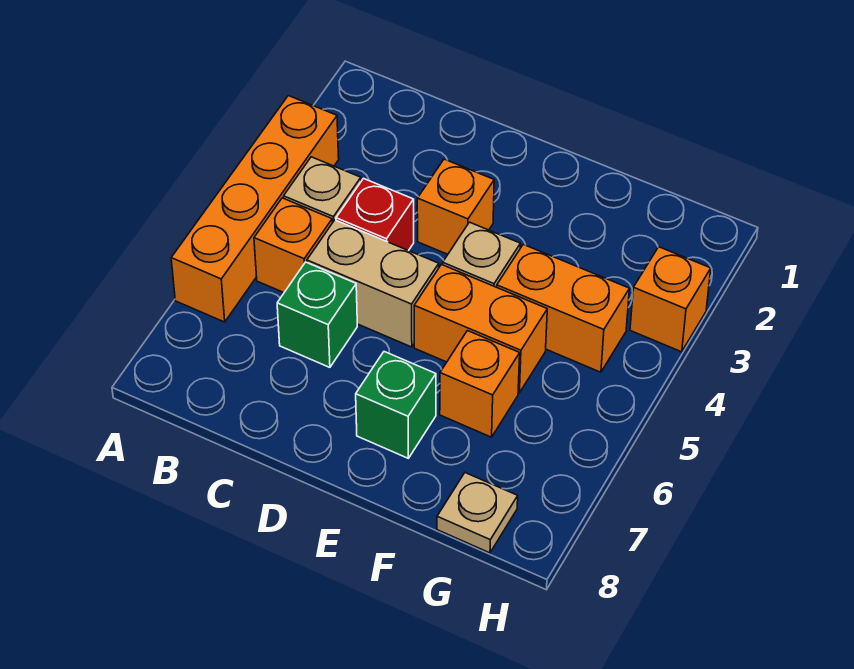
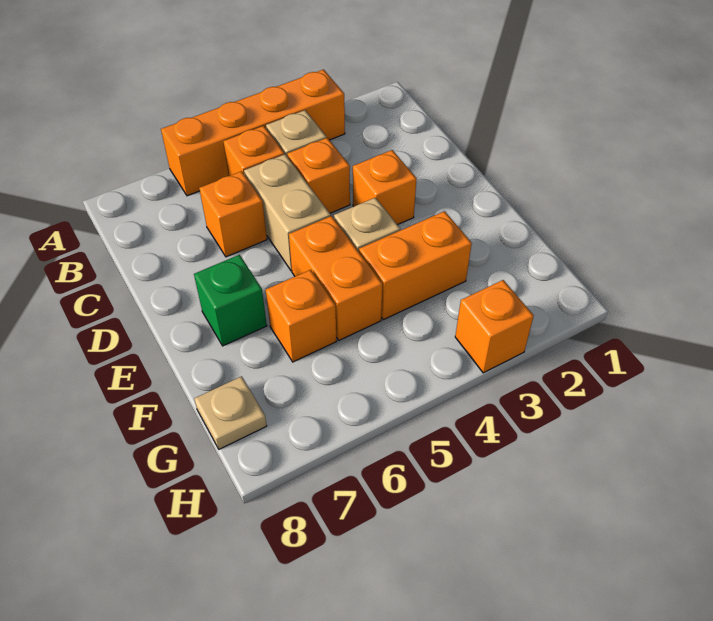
red 1x1 brick [336,179,414,251] -> orange 1x1 brick [287,138,350,213]
green 1x1 brick [277,262,357,367] -> orange 1x1 brick [199,171,267,257]
orange 1x2 brick [497,244,629,372] -> orange 1x2 brick turned to [359,211,472,320]

